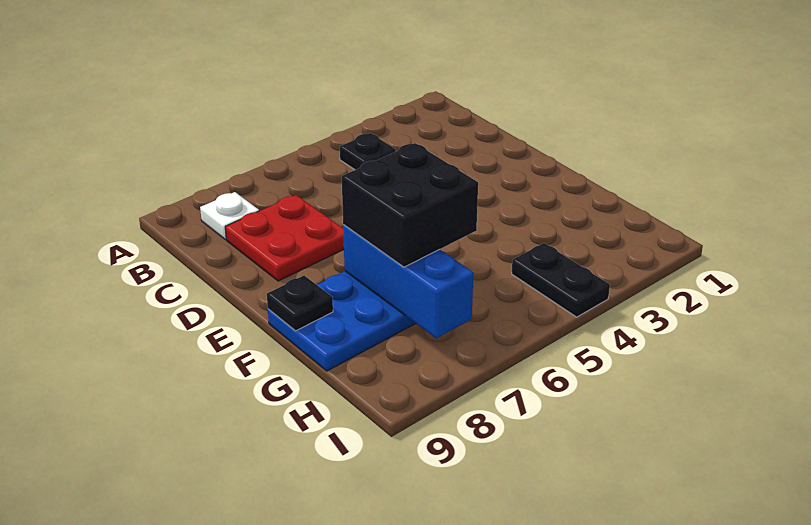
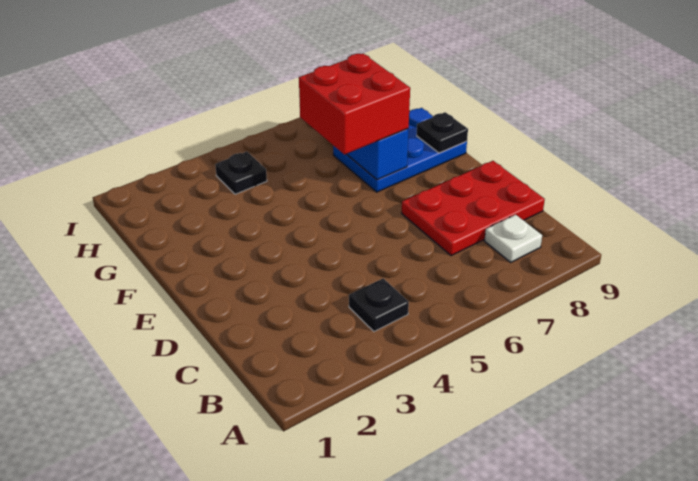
red 2x2 plate [225,195,344,281] -> red 2x3 plate [402,161,545,256]
black 2x2 brick [342,143,478,267] -> red 2x2 brick [299,54,410,155]
black 1x2 plate [512,243,610,317] -> black 1x1 plate [215,152,267,194]

